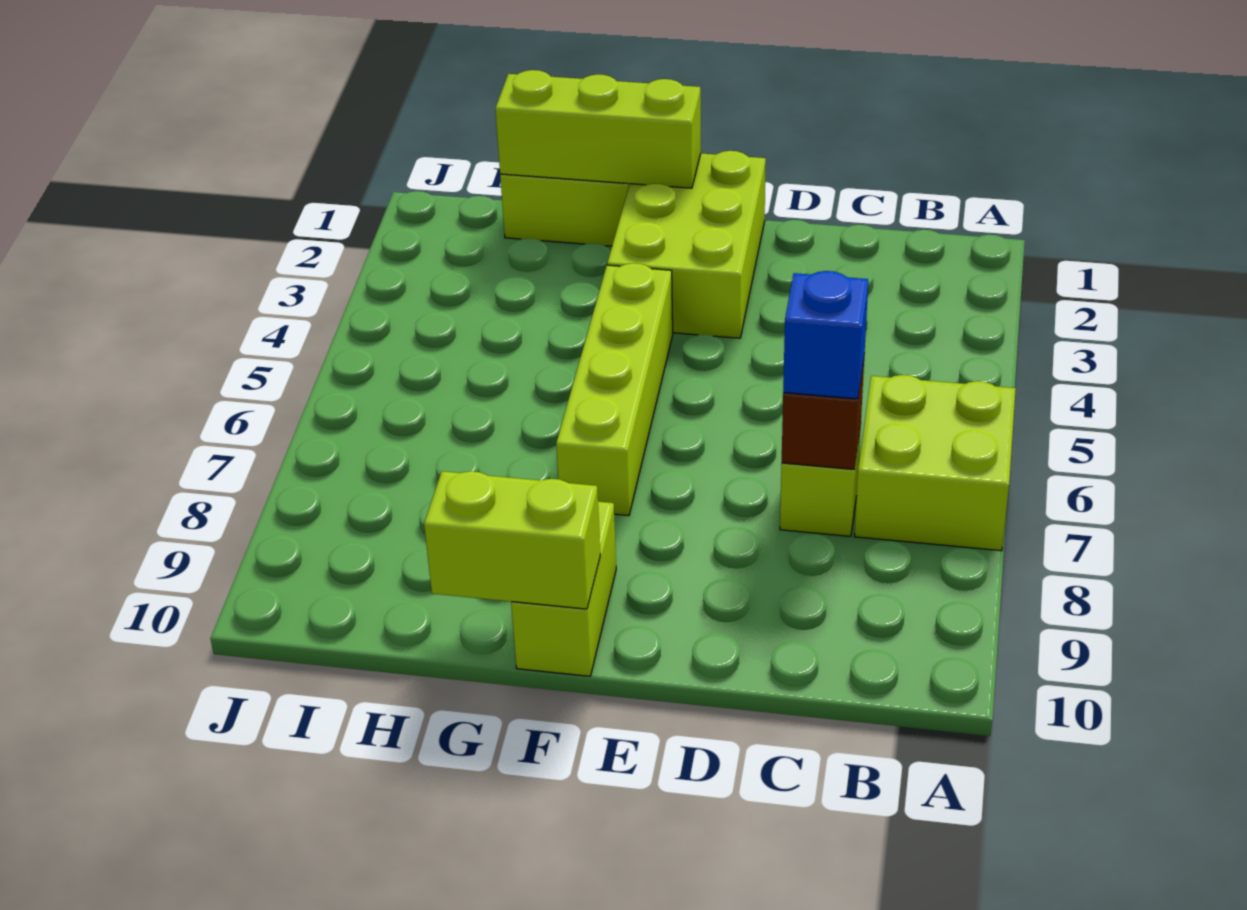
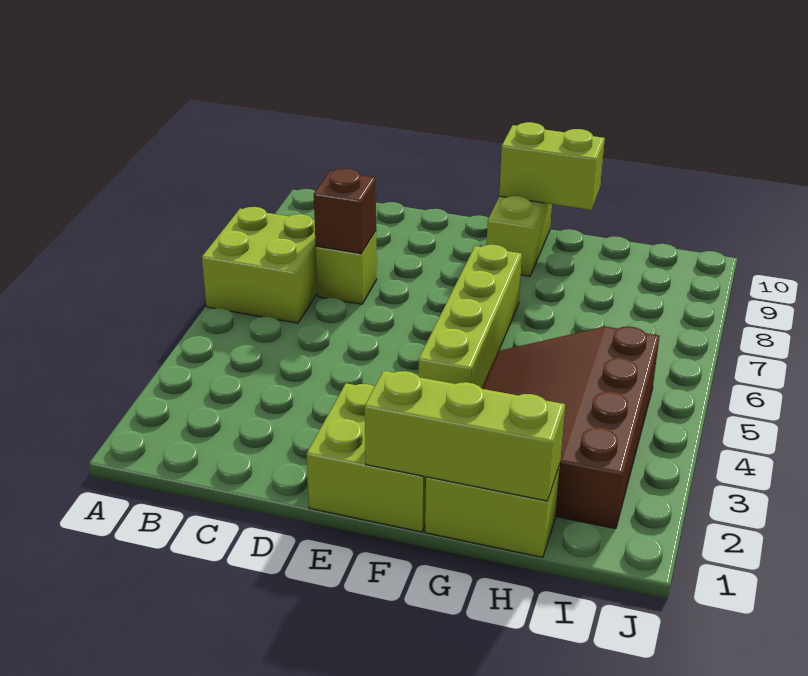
blue 1x1 brick [783,271,868,399] -> none
lime 2x3 brick [607,151,766,338] -> lime 2x2 brick [307,383,426,532]
none -> brown 3x4 slope [482,326,660,529]

